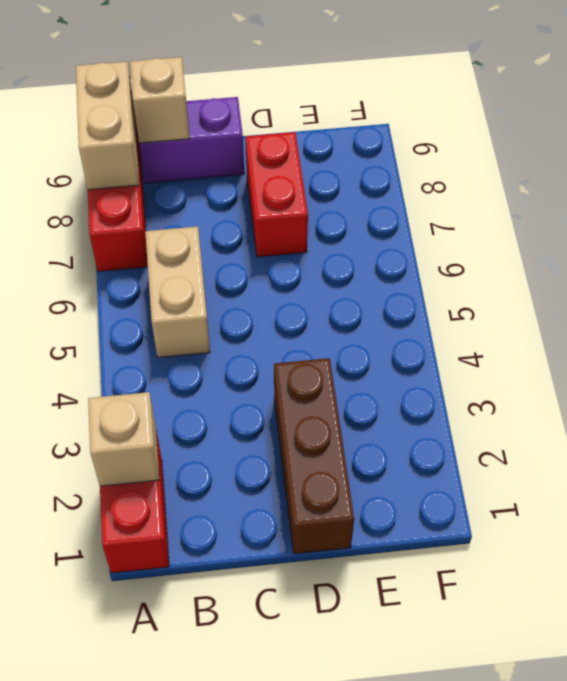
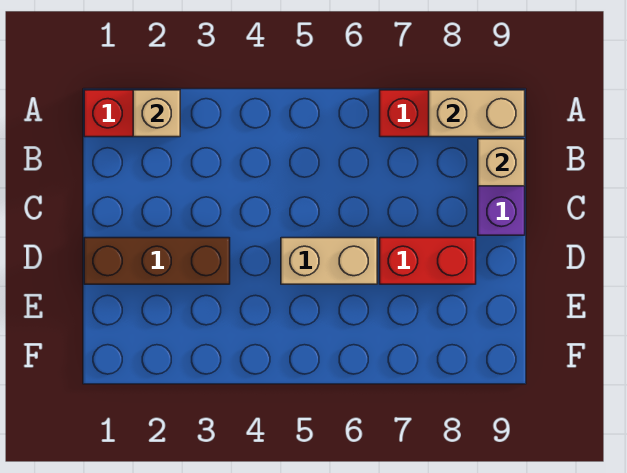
tan 1x2 brick [145,226,210,358] -> tan 1x2 brick moved to [281,238,377,284]

